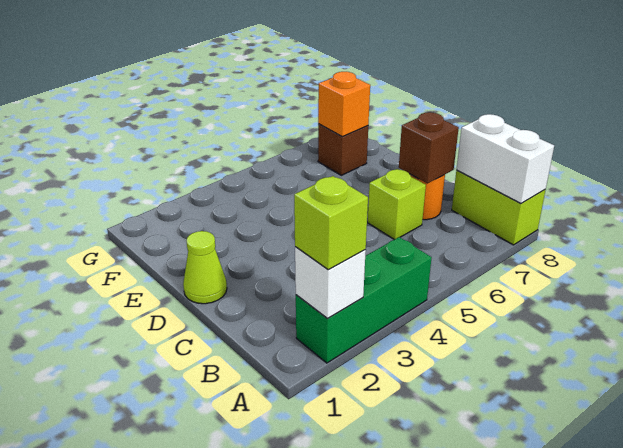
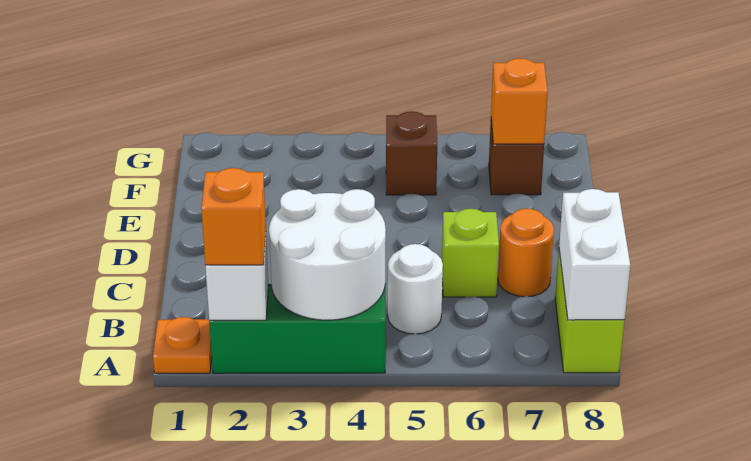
none -> orange 1x1 plate [153,317,212,373]
lime 1x1 brick [294,176,368,270] -> orange 1x1 brick [201,168,266,265]
none -> white 2x2 round brick [269,189,386,320]
none -> white 1x1 round brick [388,244,443,334]
brown 1x1 brick [399,112,459,183] -> brown 1x1 brick moved to [386,111,437,195]
lime 1x1 cone [183,231,227,304] -> none

